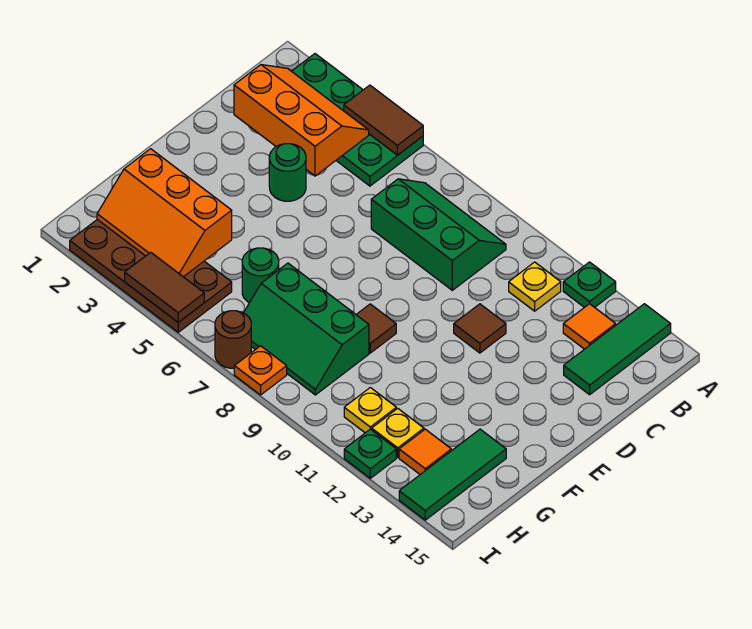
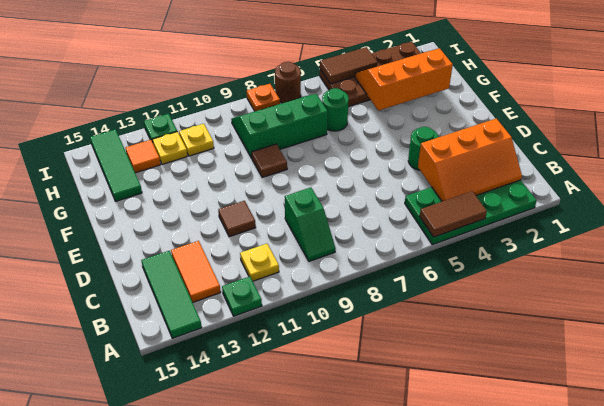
green 2x3 slope [371,179,506,290] -> green 1x2 slope [285,187,336,261]
orange 1x1 tile [563,304,616,349] -> orange 1x2 tile [171,241,221,302]

